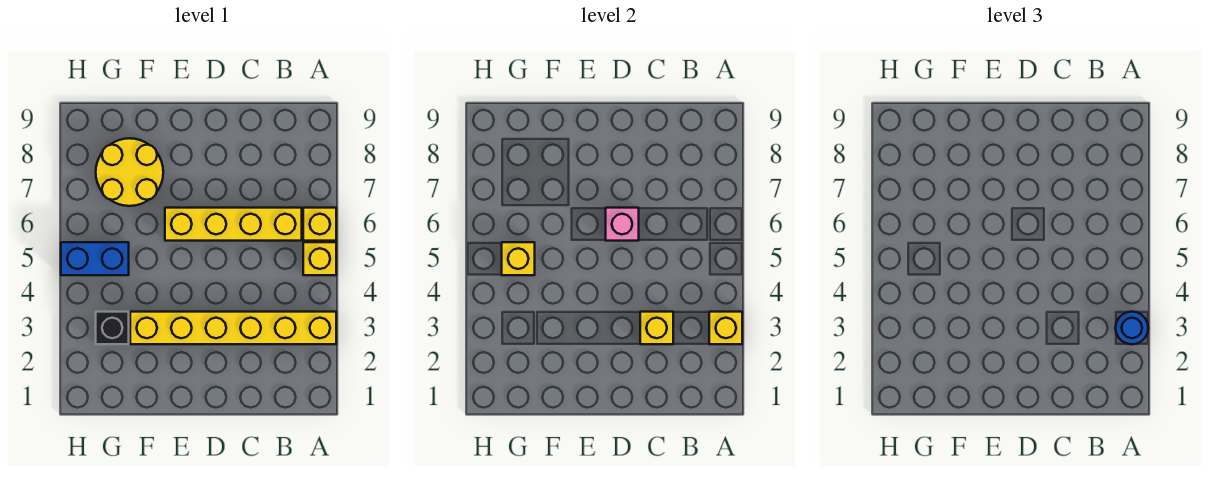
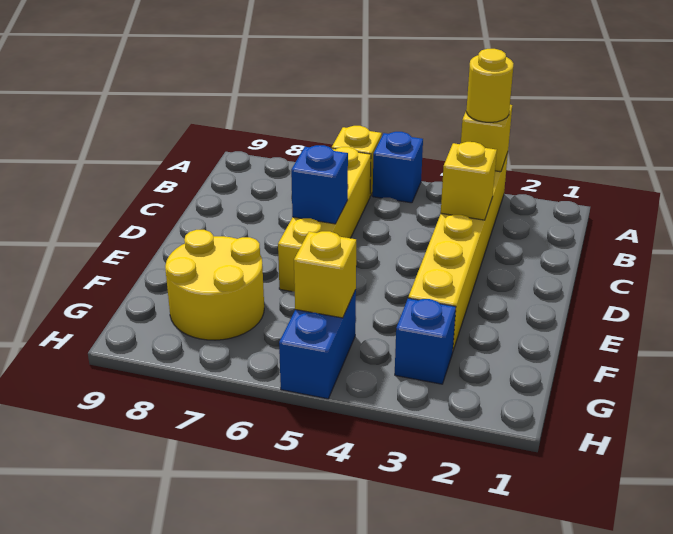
blue 1x1 round brick [1116,312,1148,344] -> yellow 1x1 round brick [466,49,514,122]
yellow 1x1 brick [303,242,336,275] -> blue 1x1 brick [373,132,423,203]
pink 1x1 brick [606,208,639,241] -> blue 1x1 brick [291,145,348,224]
black 1x1 brick [96,312,129,344] -> blue 1x1 brick [395,298,456,384]

